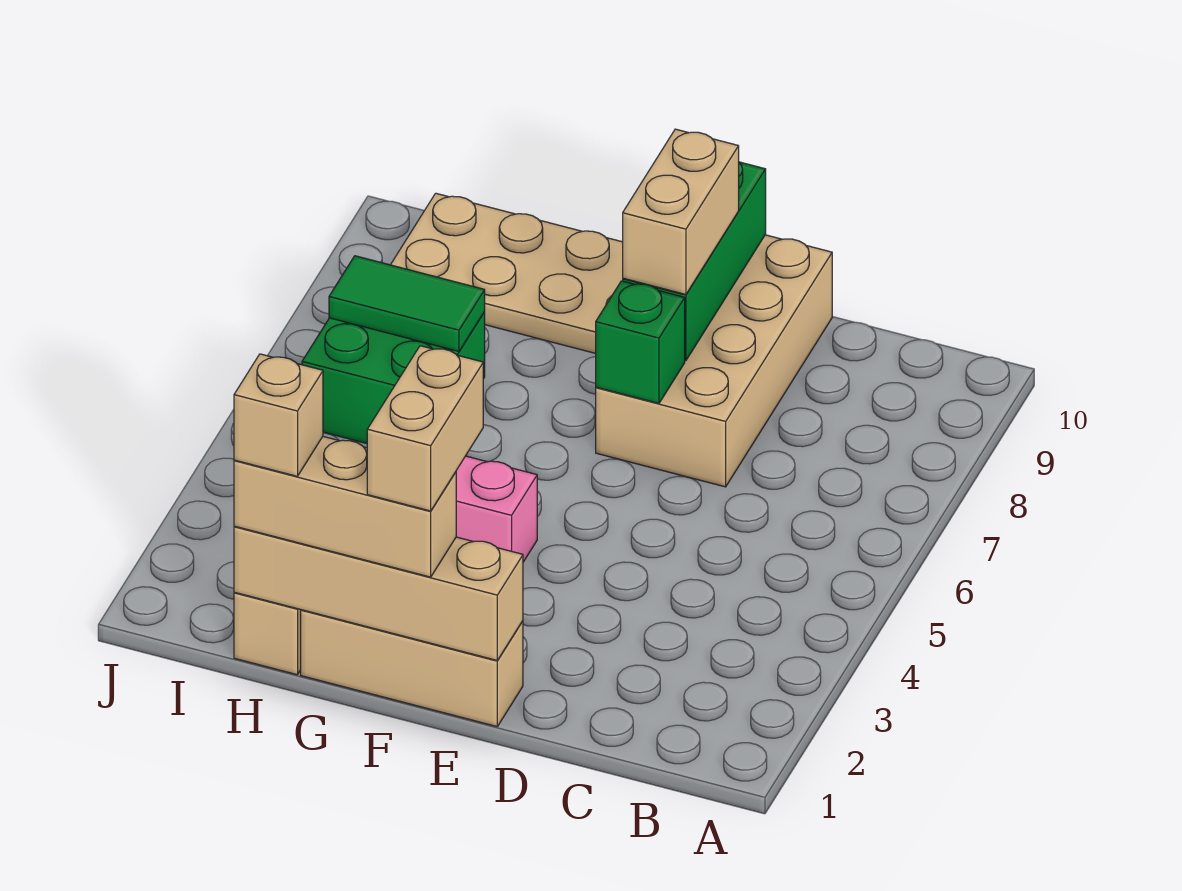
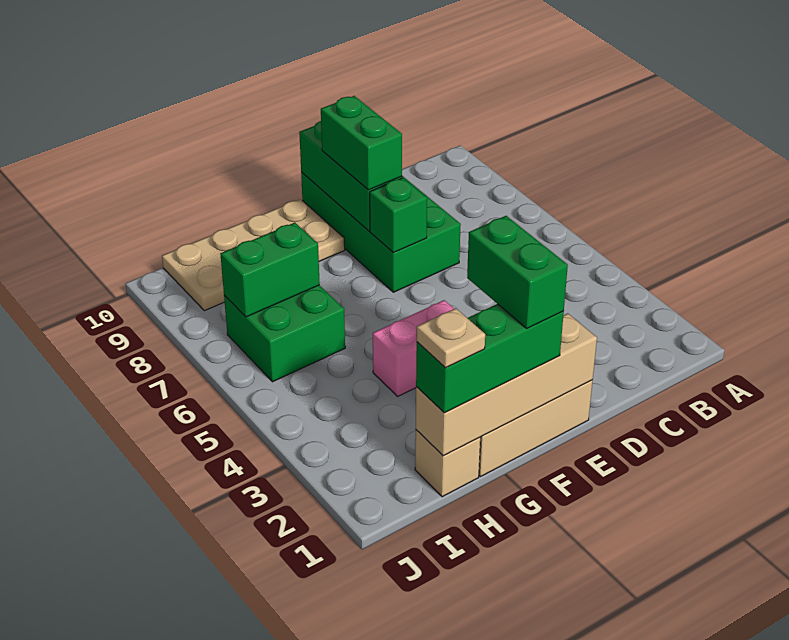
tan 2x4 brick [596,235,832,487] -> green 2x4 brick [301,172,461,292]
tan 1x2 brick [623,129,739,294] -> green 1x2 brick [321,96,402,190]
tan 1x3 brick [234,436,456,577] -> green 1x3 brick [416,304,564,413]
tan 1x2 brick [367,346,483,511] -> green 1x2 brick [467,216,568,329]
tan 1x1 brick [234,354,323,476] -> tan 1x1 plate [417,308,485,368]
green 1x2 tile [329,256,485,351] -> green 1x2 brick [220,223,320,317]

